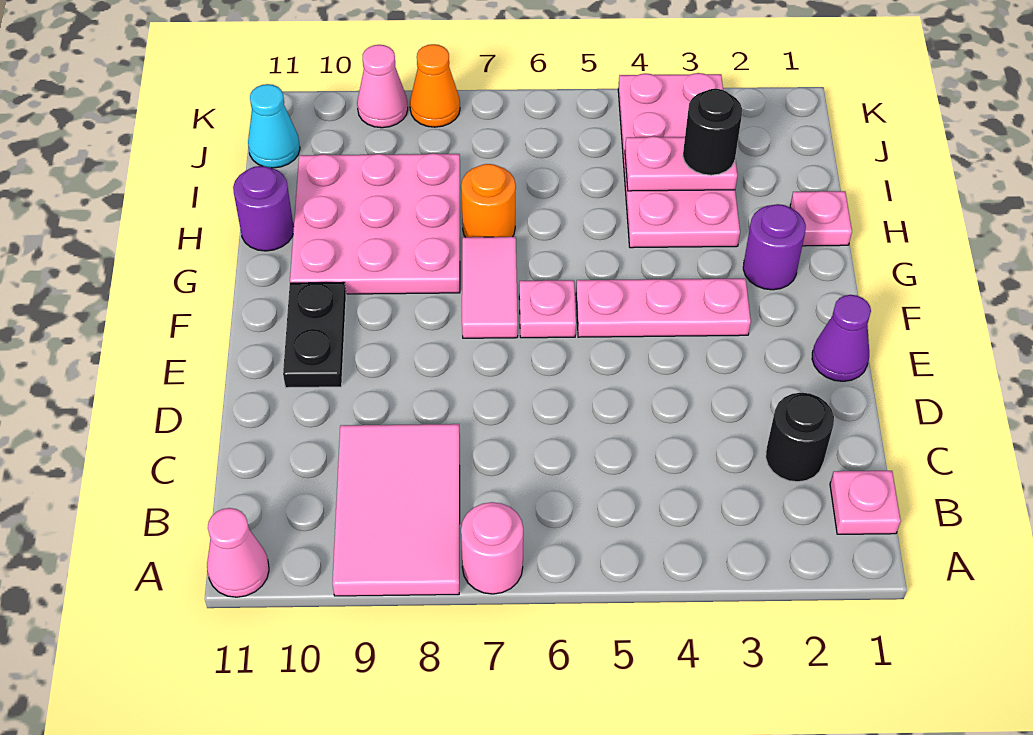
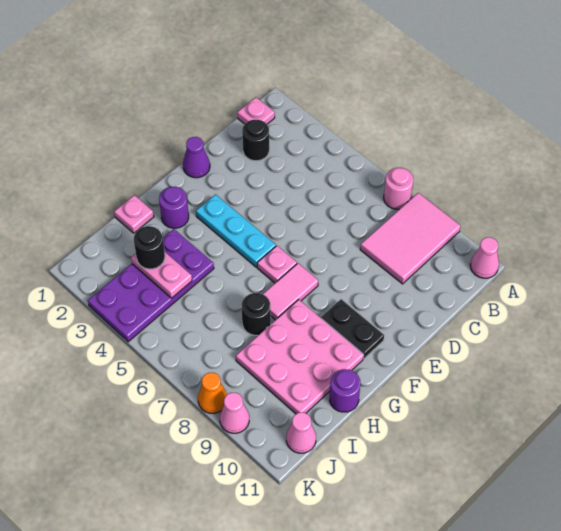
black 1x2 plate [283,282,346,388] -> black 1x2 plate turned to [321,299,384,359]
pink 1x3 plate [576,278,751,337] -> cyan 1x3 plate [196,194,276,267]
pink 2x4 plate [618,73,740,248] -> purple 2x4 plate [88,229,214,342]
orange 1x1 round brick [461,164,516,237] -> black 1x1 round brick [242,293,271,335]
cyan 1x1 cone [248,84,300,168] -> pink 1x1 cone [286,412,316,453]

